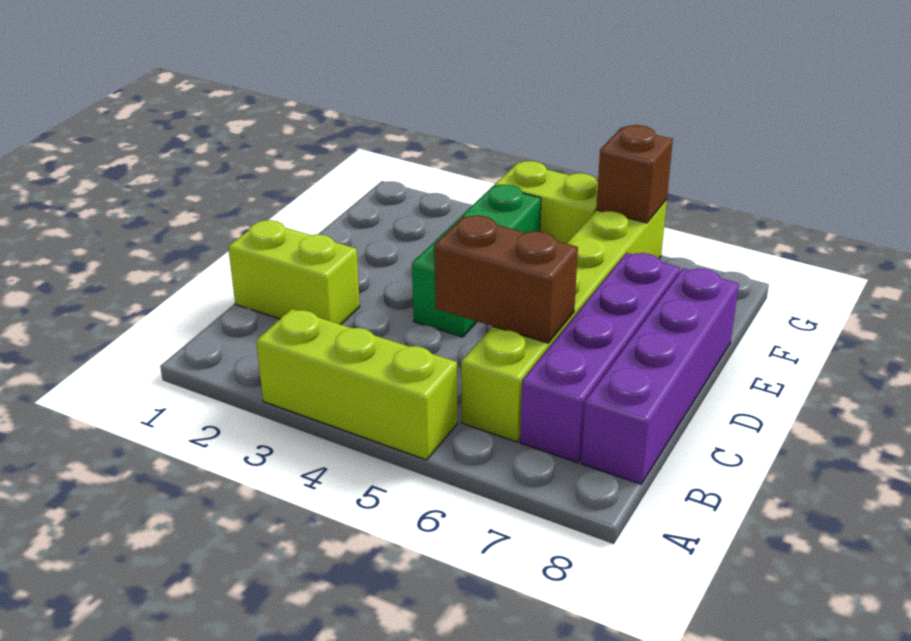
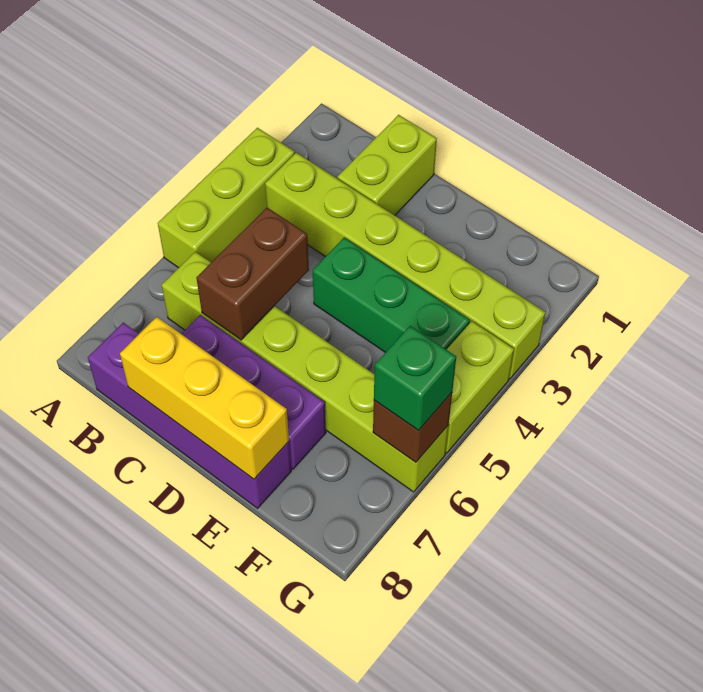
none -> lime 1x6 brick [265,153,545,379]
purple 1x4 brick [520,253,680,463] -> purple 1x3 brick [182,315,326,469]
none -> yellow 1x3 brick [120,317,289,479]
none -> green 1x1 brick [374,326,456,431]

